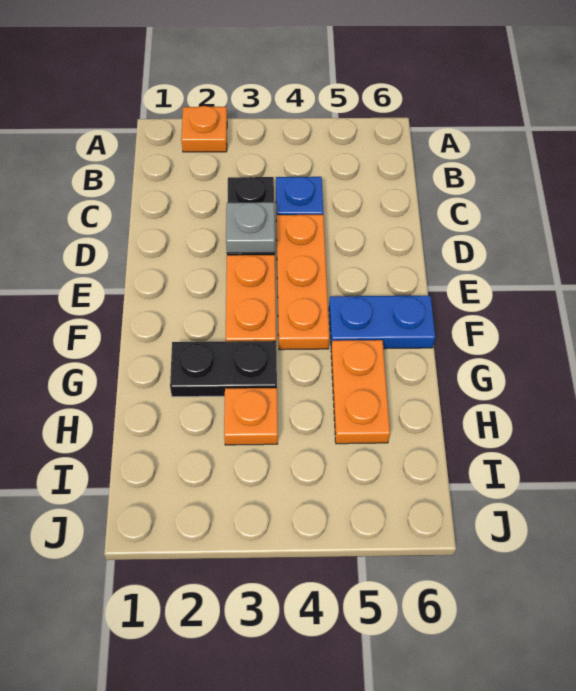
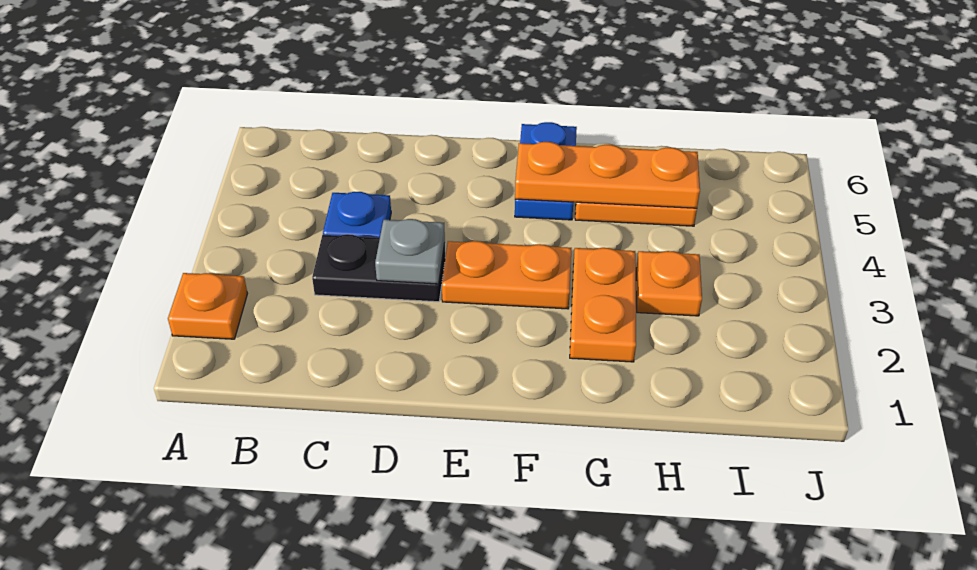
orange 1x3 plate [277,215,329,350] -> orange 1x3 plate moved to [515,142,700,208]
black 1x2 plate [170,341,277,397] -> orange 1x2 plate [570,248,636,362]

